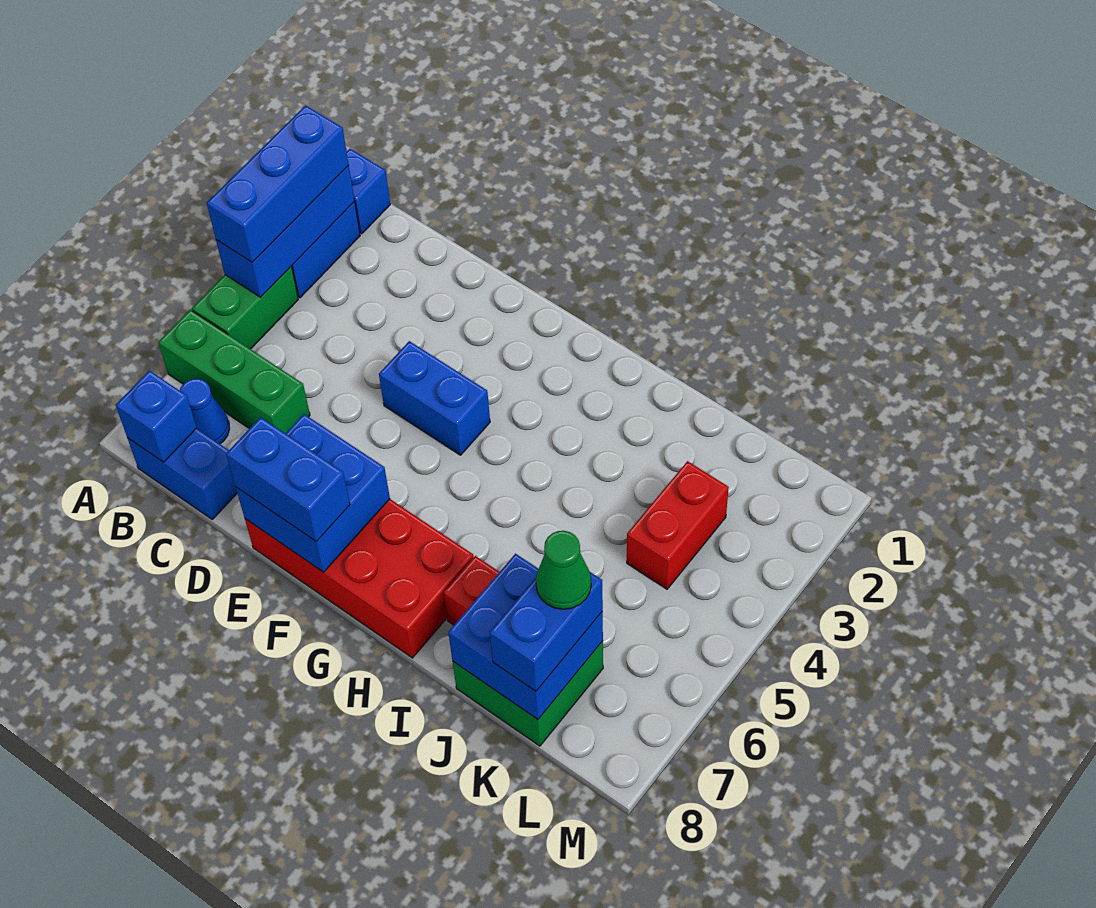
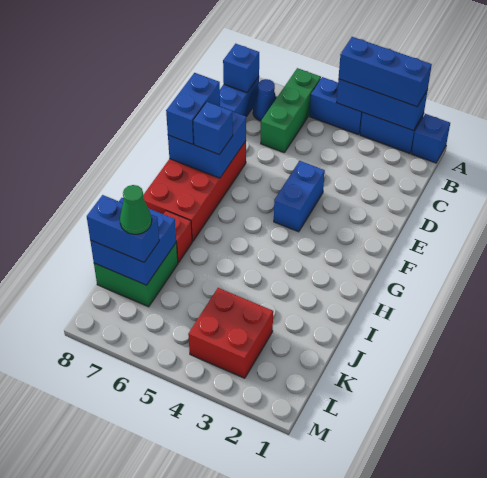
green 1x2 brick [192,267,298,349] -> blue 1x2 brick [310,77,362,135]
none -> blue 1x1 brick [193,102,233,154]
red 1x2 brick [627,461,729,589] -> red 2x2 brick [188,288,273,378]

